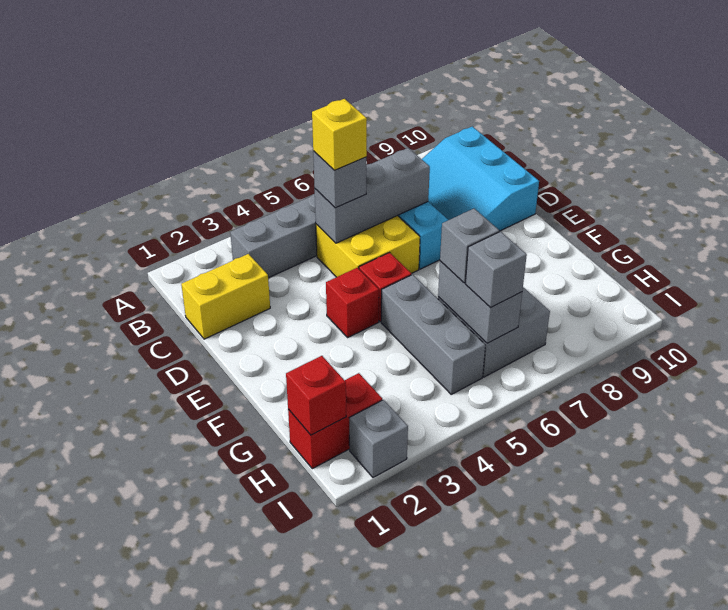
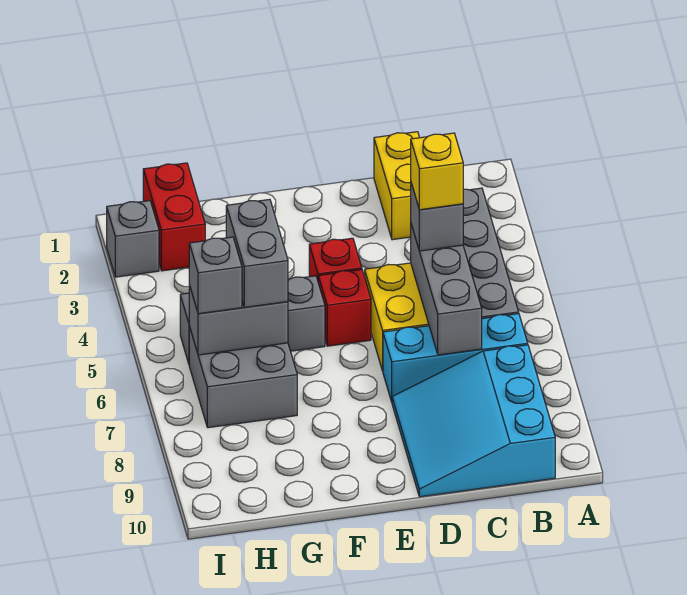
cyan 3x3 slope [422,126,539,231] -> cyan 3x3 slope turned to [392,345,555,497]
grey 1x1 brick [440,209,499,283] -> grey 1x2 brick [226,199,288,307]
red 1x1 brick [286,356,346,435] -> none

